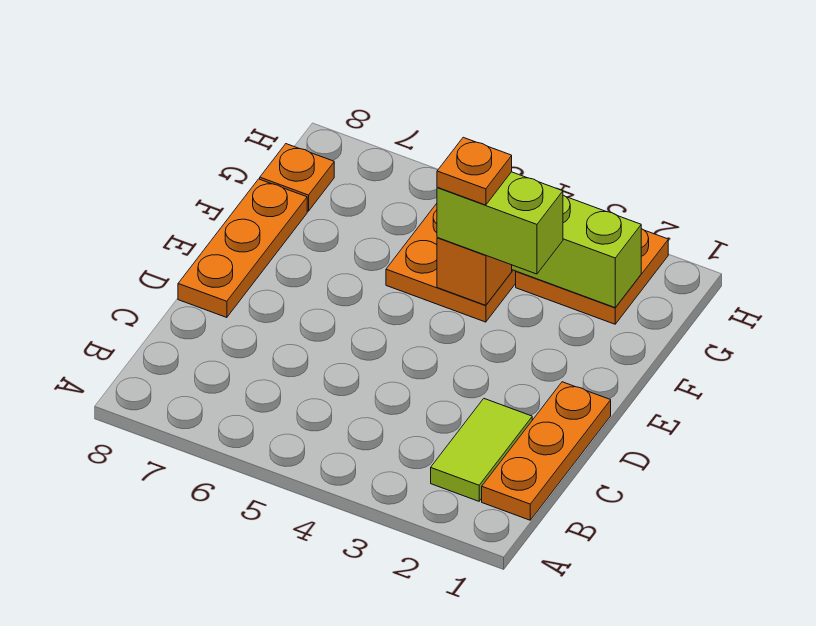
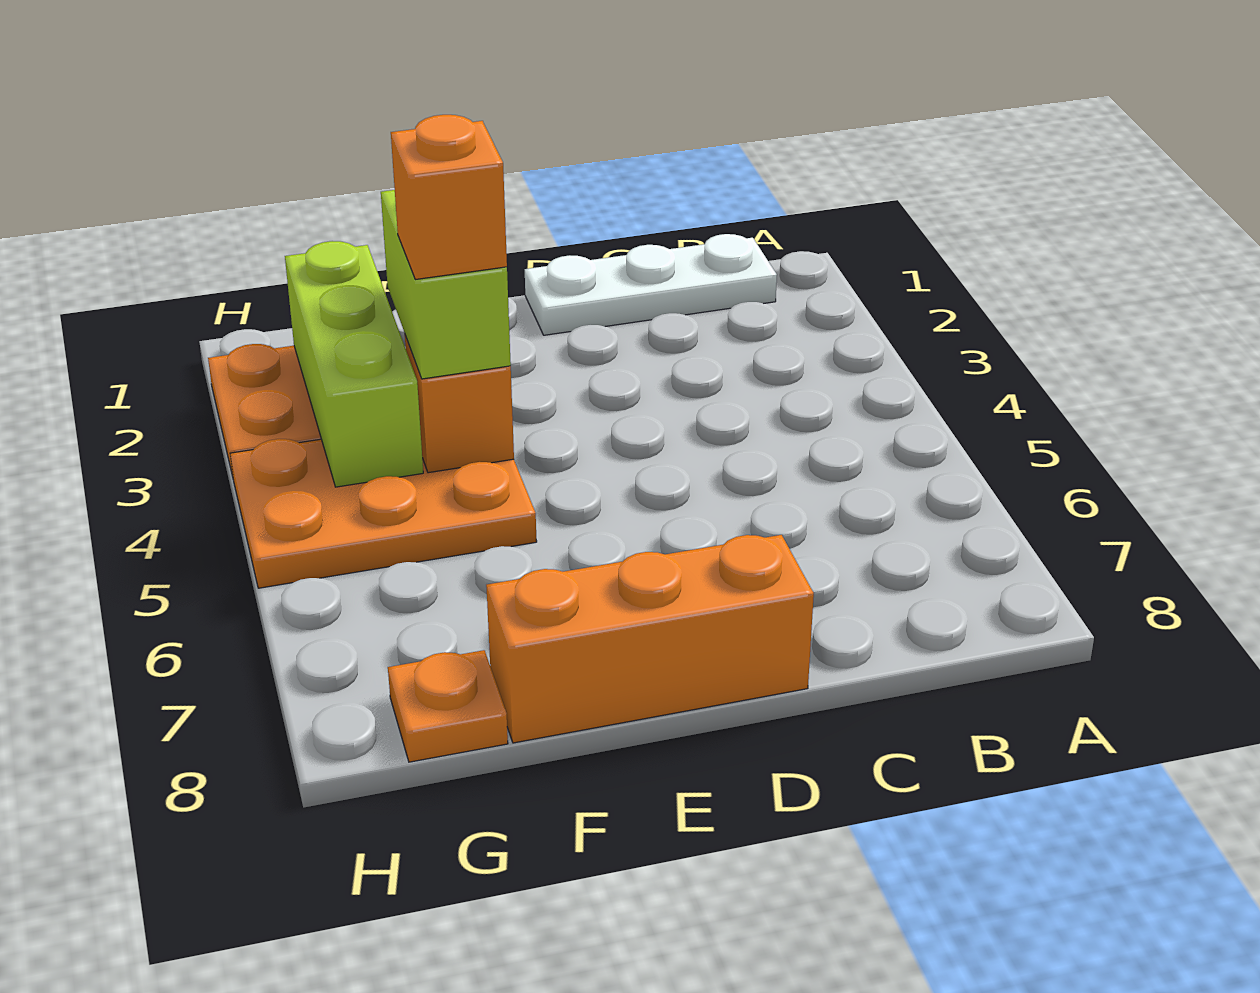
orange 1x3 plate [482,382,611,520] -> white 1x3 plate [525,234,777,335]
lime 1x2 tile [431,399,532,501] -> none
orange 1x3 plate [178,179,307,318] -> orange 1x3 brick [486,535,814,743]
orange 1x1 plate [437,137,512,205] -> orange 1x1 brick [391,115,507,279]

